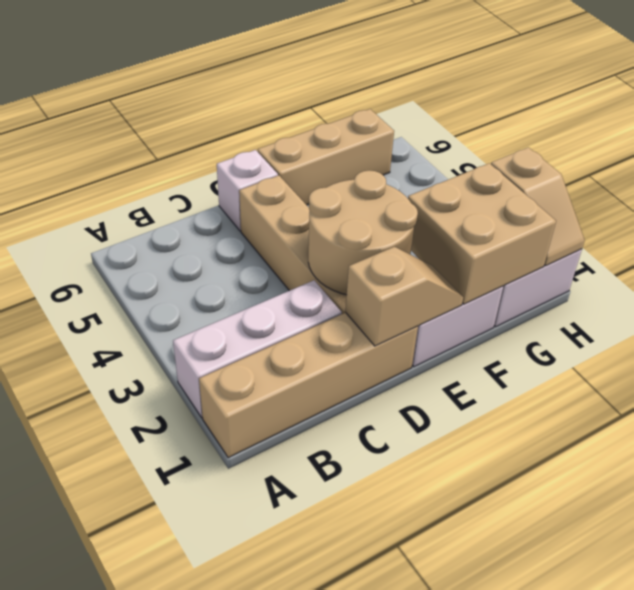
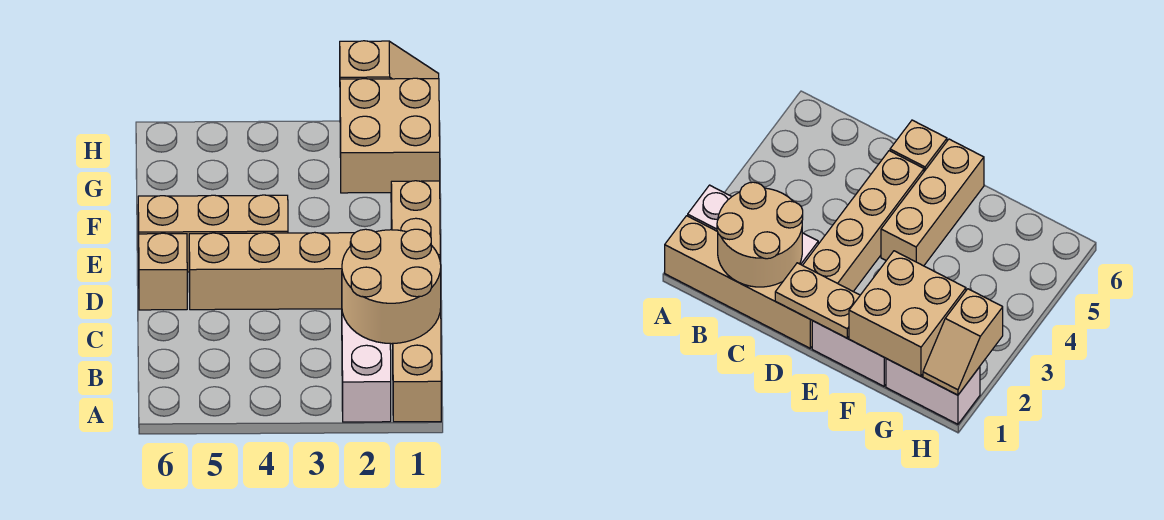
tan 1x2 slope [345,247,463,346] -> tan 1x2 plate [391,181,440,259]
tan 2x2 round brick [308,170,418,295] -> tan 2x2 round brick moved to [342,229,441,344]
white 1x1 brick [217,150,278,231] -> tan 1x1 brick [139,233,187,310]
tan 1x3 brick [258,109,394,205] -> tan 1x3 brick turned to [138,195,288,272]

